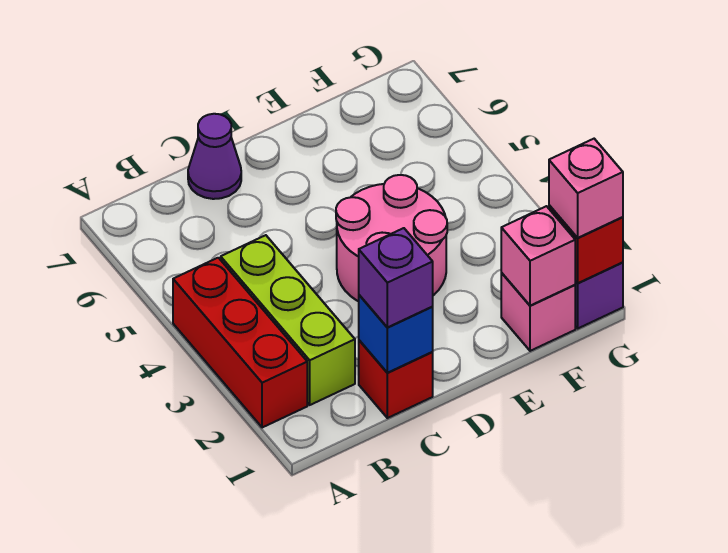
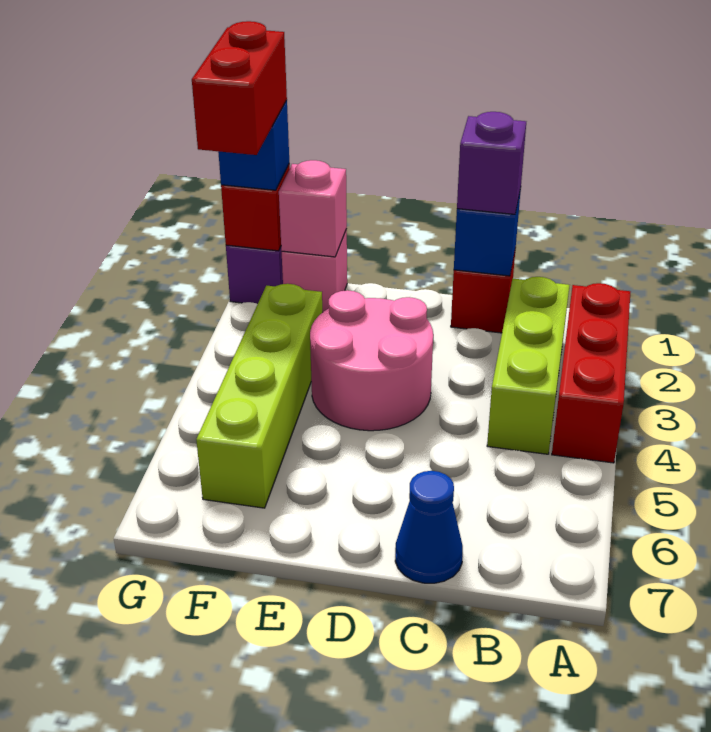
purple 1x1 cone [188,114,241,199] -> blue 1x1 cone [395,471,463,583]
none -> lime 1x4 brick [196,284,322,508]
pink 1x1 brick [549,139,623,238] -> blue 1x1 brick [218,100,289,190]
none -> red 1x2 brick [192,21,287,155]

